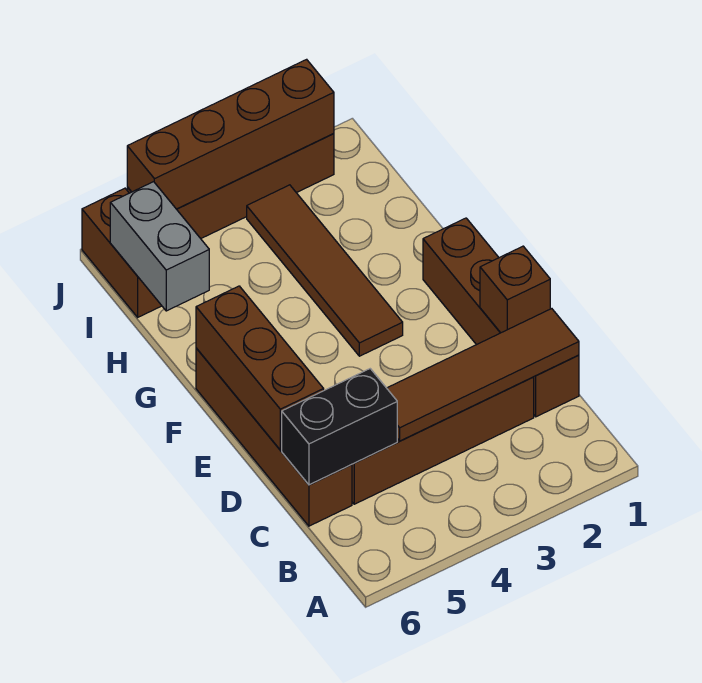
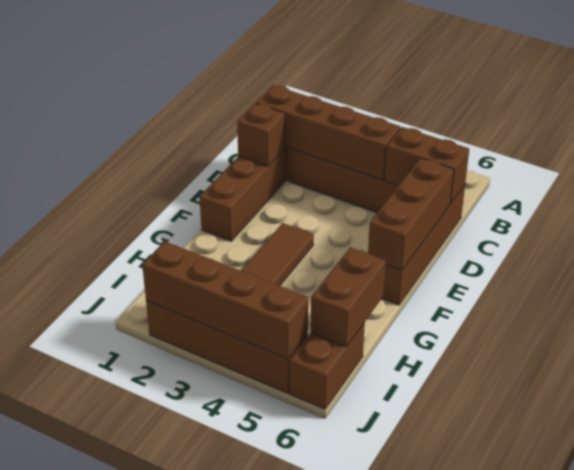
brown 1x4 tile [387,309,579,441] -> brown 1x4 brick [256,85,401,180]
black 1x2 brick [282,369,397,485] -> brown 1x2 brick [385,127,469,203]
grey 1x2 brick [110,182,209,311] -> brown 1x2 brick [311,247,386,347]

